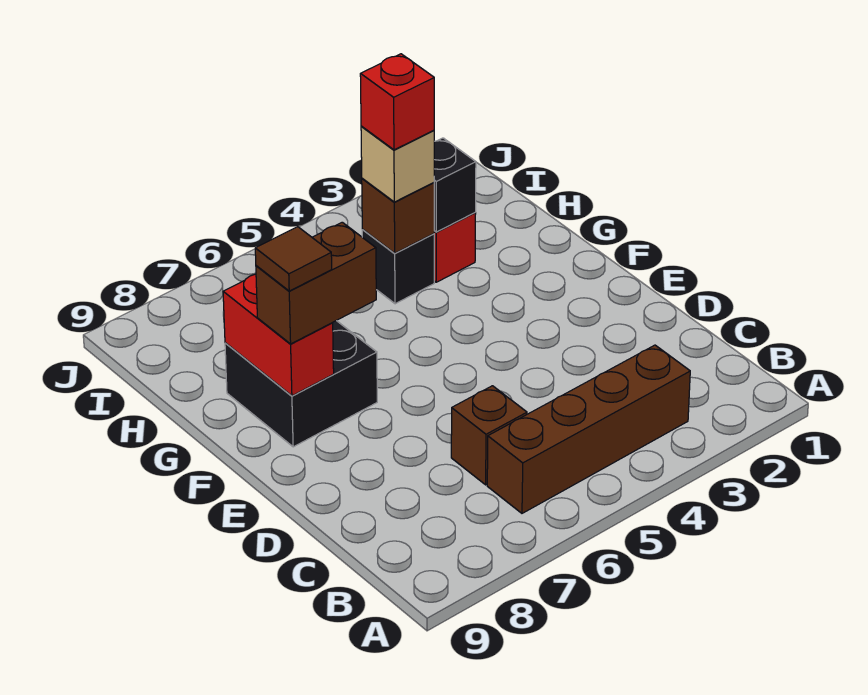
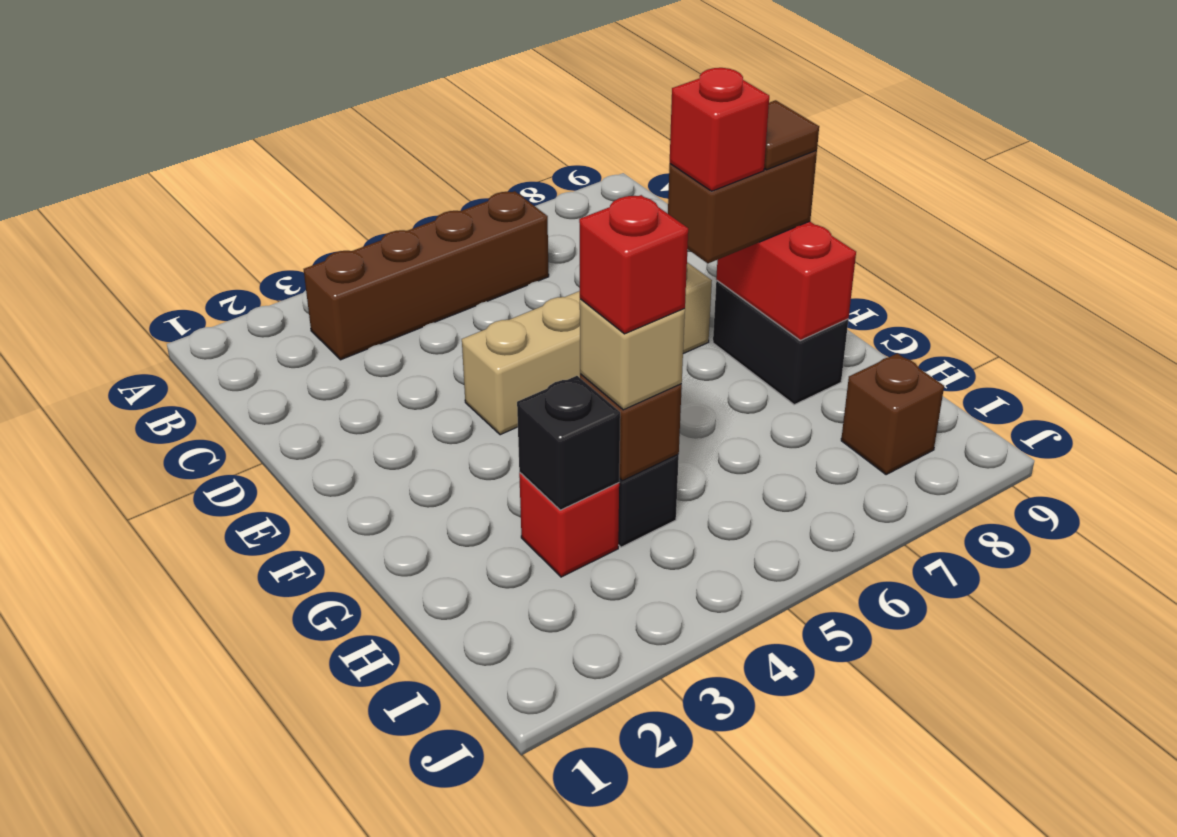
brown 1x1 brick [451,386,527,485] -> brown 1x1 brick moved to [841,353,944,475]
none -> tan 1x4 brick [462,262,712,435]
black 2x2 brick [225,321,377,447] -> black 1x2 brick [713,281,848,405]
none -> red 1x1 brick [670,68,769,191]

